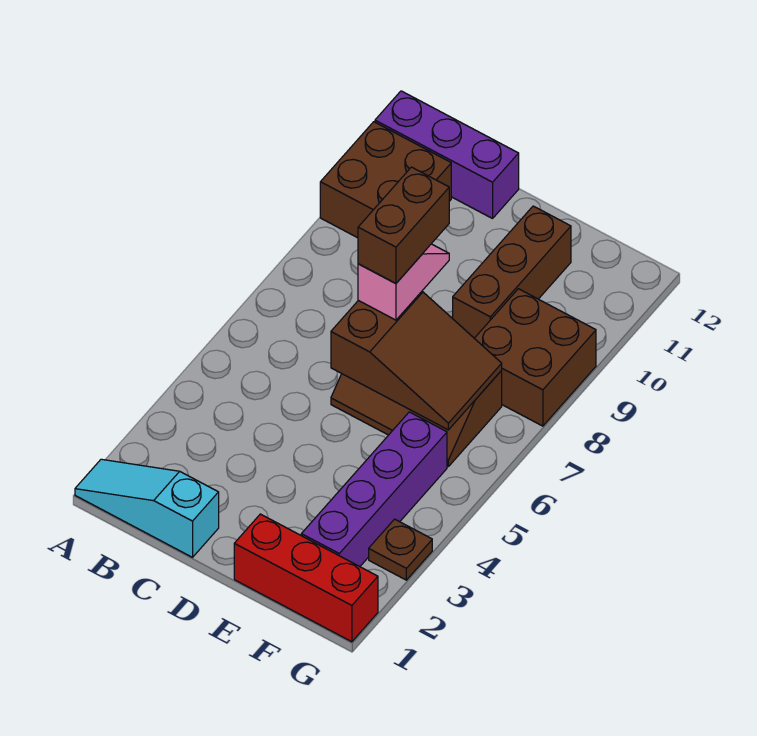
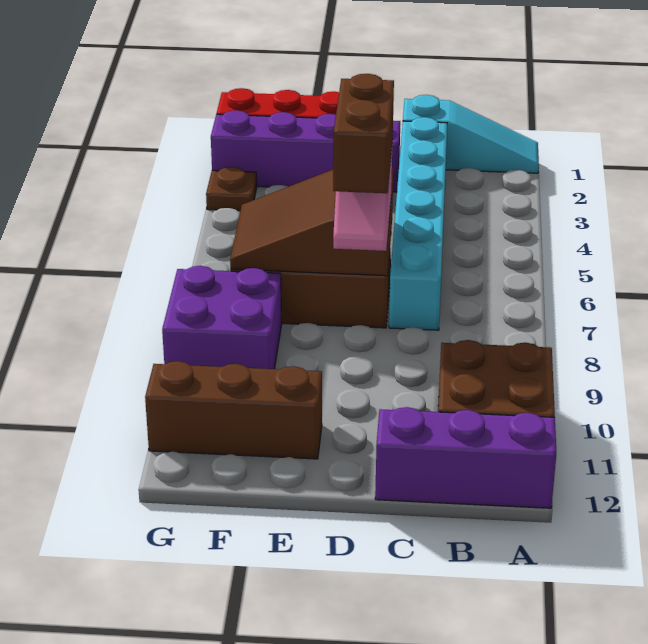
none -> cyan 1x6 brick [389,117,447,330]
brown 1x3 brick [453,206,571,338] -> brown 1x3 brick turned to [145,361,322,459]
purple 1x4 brick [301,412,447,567] -> purple 1x4 brick turned to [211,110,400,192]
brown 2x2 brick [474,289,596,426] -> purple 2x2 brick [162,266,282,369]

